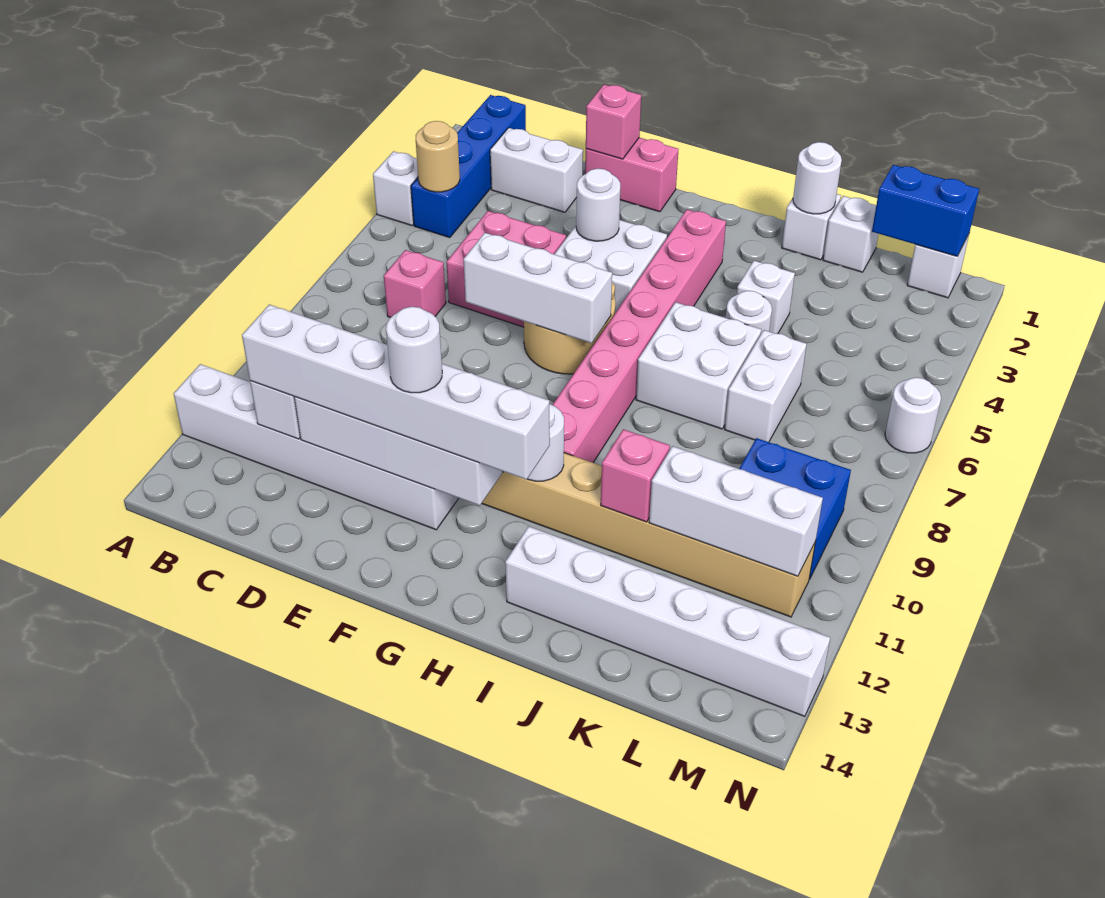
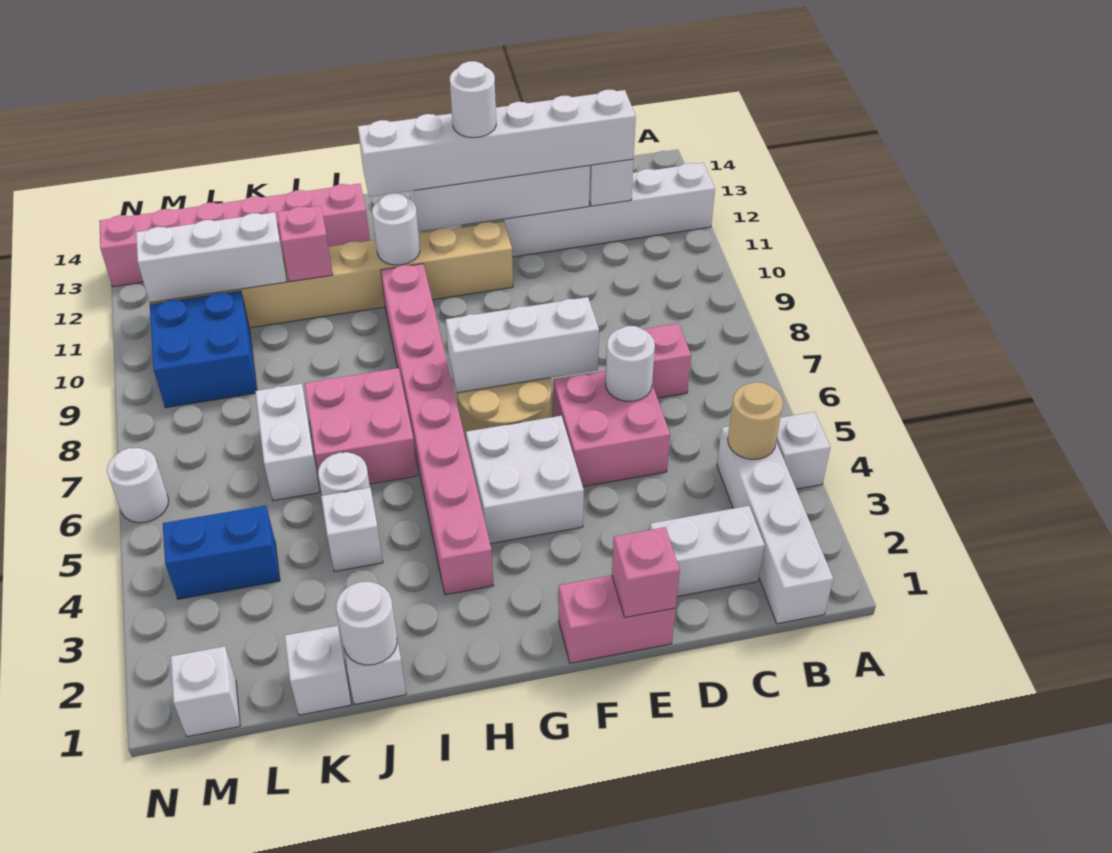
blue 1x4 brick [411,95,526,238] -> white 1x4 brick [717,426,833,624]
white 1x1 round brick [576,168,620,241] -> white 1x1 round brick moved to [606,326,655,402]
white 2x2 brick [636,302,761,429] -> pink 2x2 brick [304,368,418,484]
white 1x6 brick [505,526,830,716] -> pink 1x6 brick [99,184,370,287]
blue 1x2 brick [872,165,979,256] -> blue 1x2 brick moved to [163,505,280,599]

